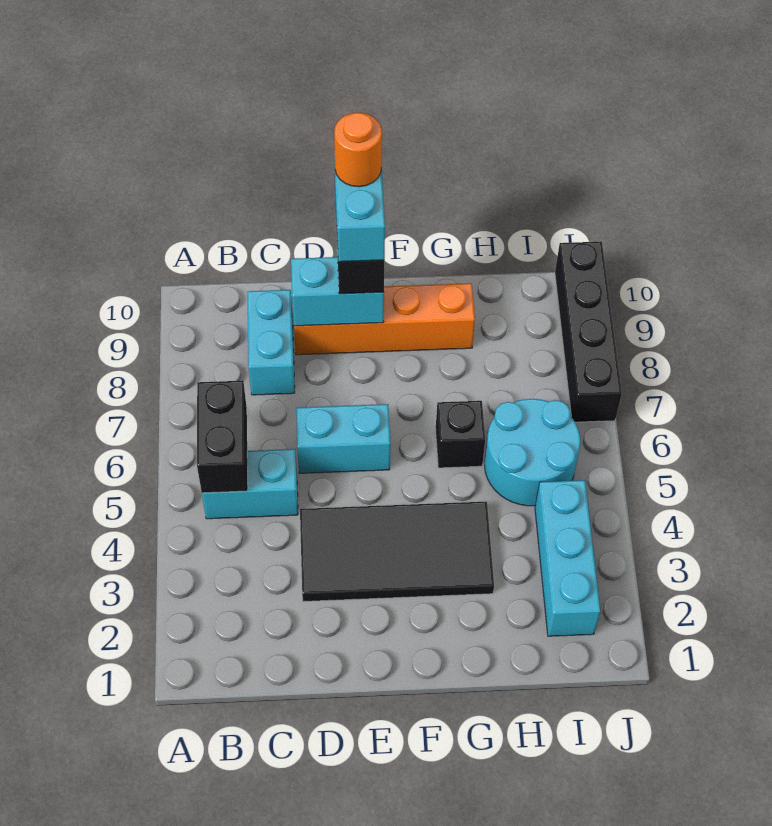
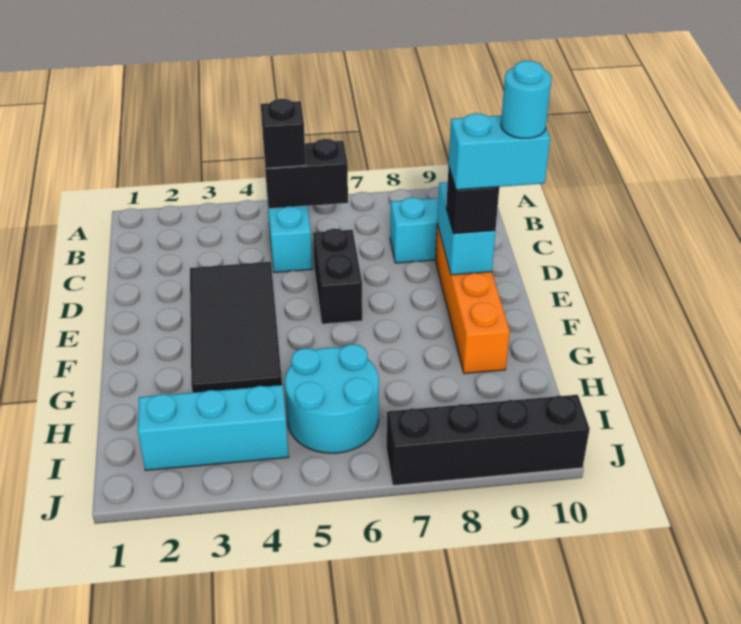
cyan 1x2 brick [296,404,390,473] -> black 1x2 brick [313,229,362,324]
orange 1x1 round brick [334,113,382,187] -> cyan 1x1 round brick [501,61,551,138]
black 1x1 brick [436,401,485,468] -> black 1x1 brick moved to [261,99,306,168]

